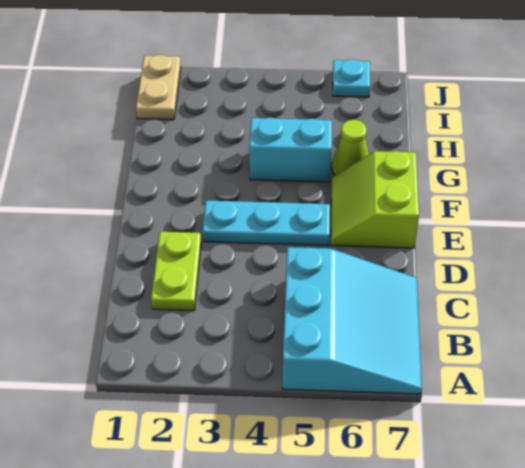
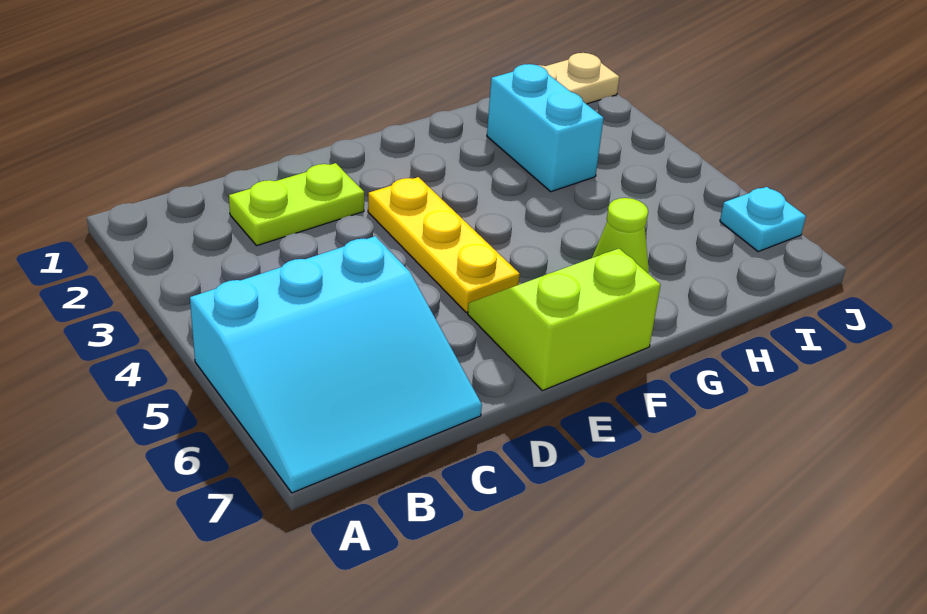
cyan 1x3 plate [203,200,330,246] -> yellow 1x3 plate [368,177,520,312]
cyan 1x2 brick [249,117,332,182] -> cyan 1x2 brick moved to [487,64,604,192]

